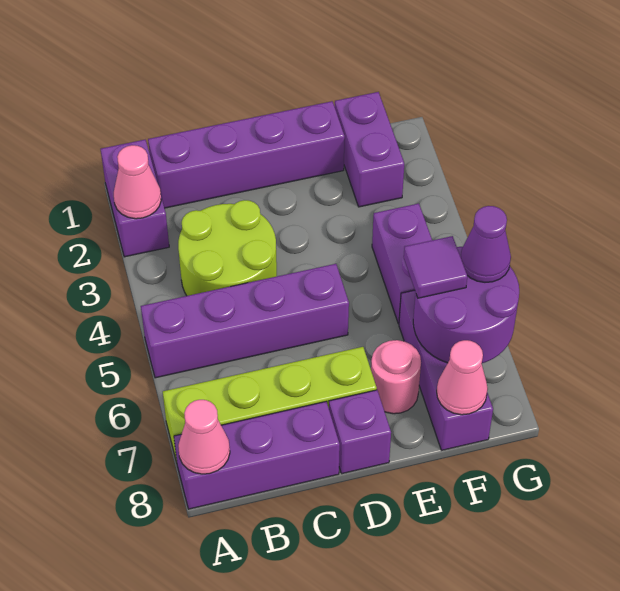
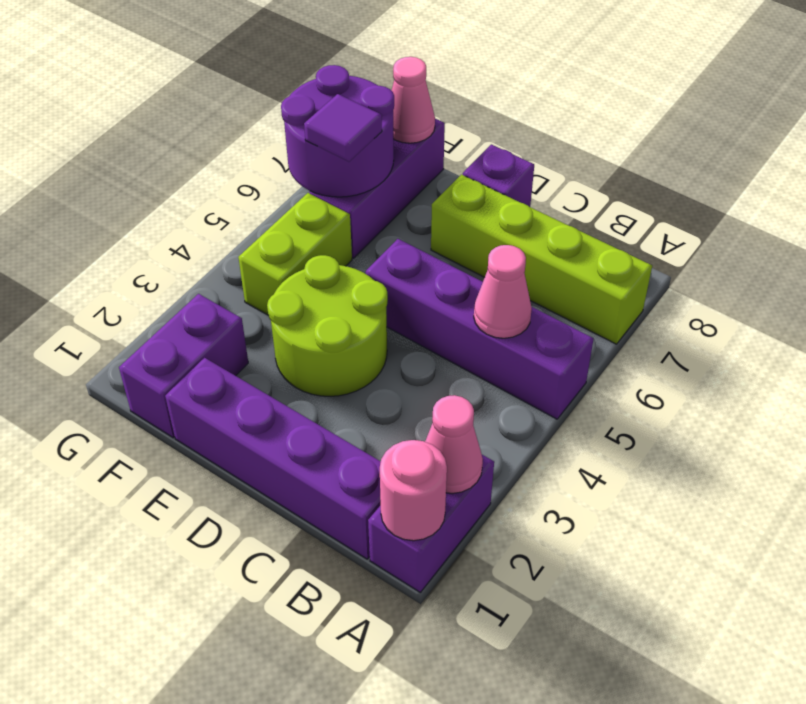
purple 1x3 brick [174,402,340,509] -> none
pink 1x1 cone [178,400,230,474] -> pink 1x1 cone moved to [474,245,532,338]
lime 2x2 round brick [178,200,277,296] -> lime 2x2 round brick moved to [267,255,388,396]
pink 1x1 round brick [371,340,421,414] -> pink 1x1 round brick moved to [380,440,447,541]
purple 1x2 brick [372,204,432,324] -> lime 1x2 brick [238,193,352,315]
purple 1x1 cone [460,206,511,282] -> none

